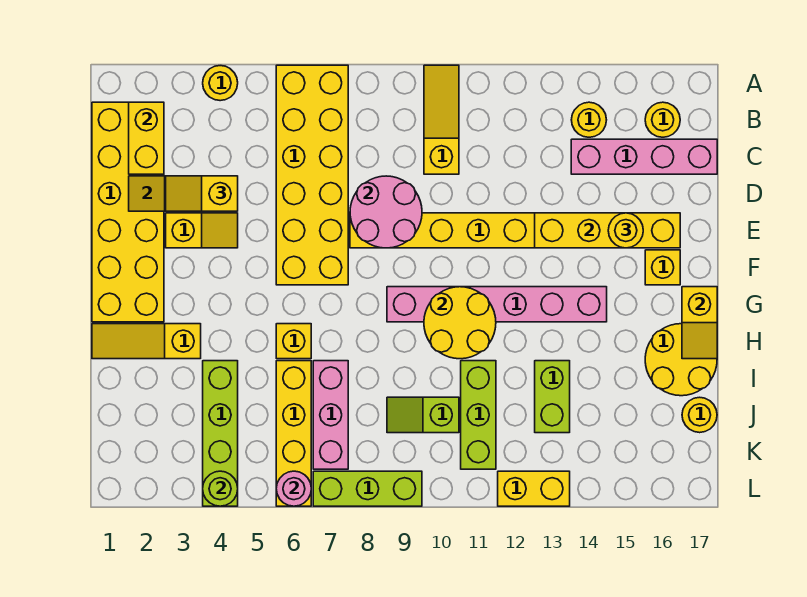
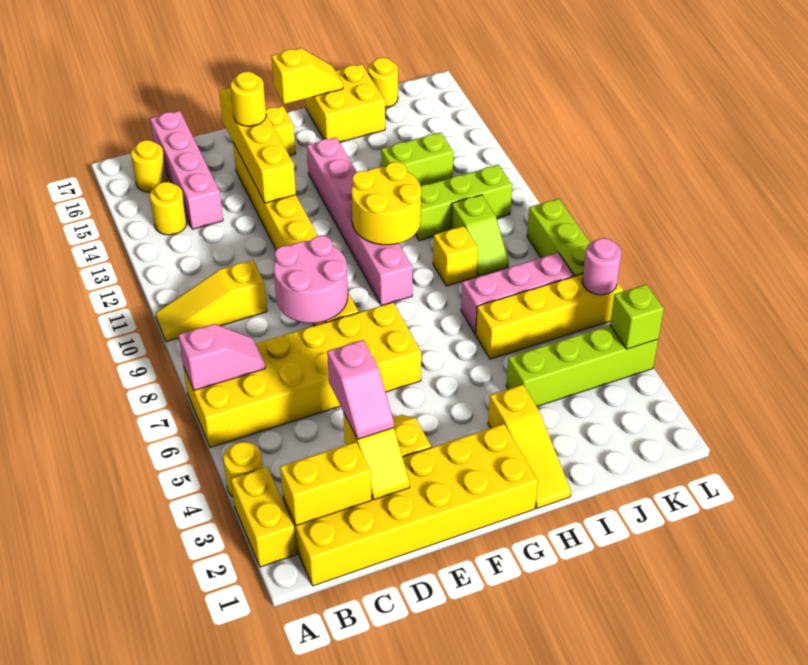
none -> pink 1x2 slope [178,324,265,390]
yellow 1x2 slope [166,176,238,211] -> pink 1x2 slope [327,340,394,439]
yellow 1x1 brick [276,324,311,359] -> yellow 1x1 brick moved to [433,226,478,286]
yellow 2x2 round brick [645,324,717,396] -> yellow 2x2 brick [305,64,385,142]
lime 1x1 round brick [203,471,238,506] -> lime 1x1 brick [610,285,664,349]
yellow 1x2 brick [498,471,570,506] -> yellow 1x2 brick moved to [231,467,297,567]

